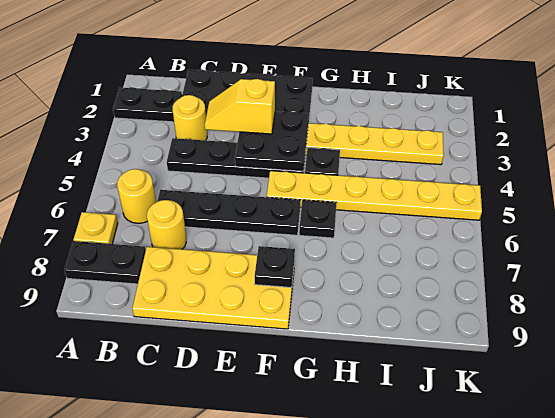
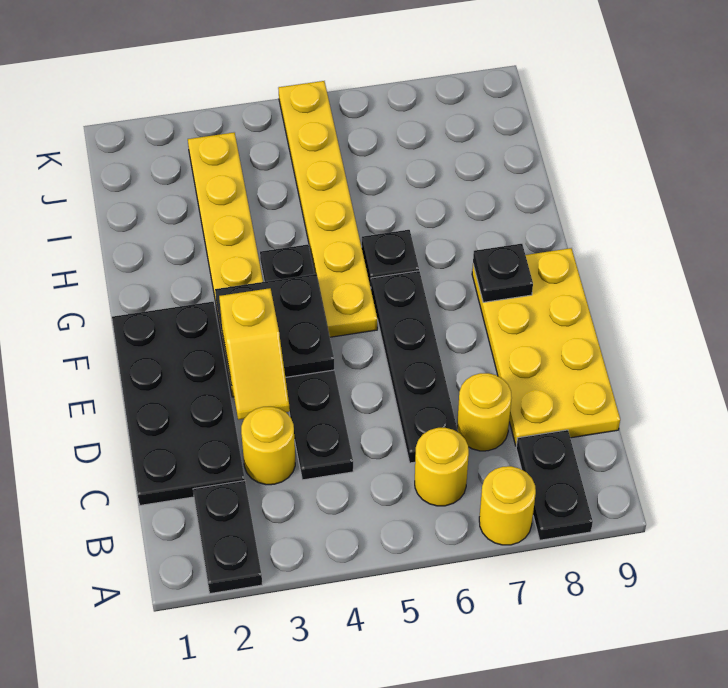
yellow 1x1 plate [74,212,118,244] -> yellow 1x1 round brick [479,466,536,545]

